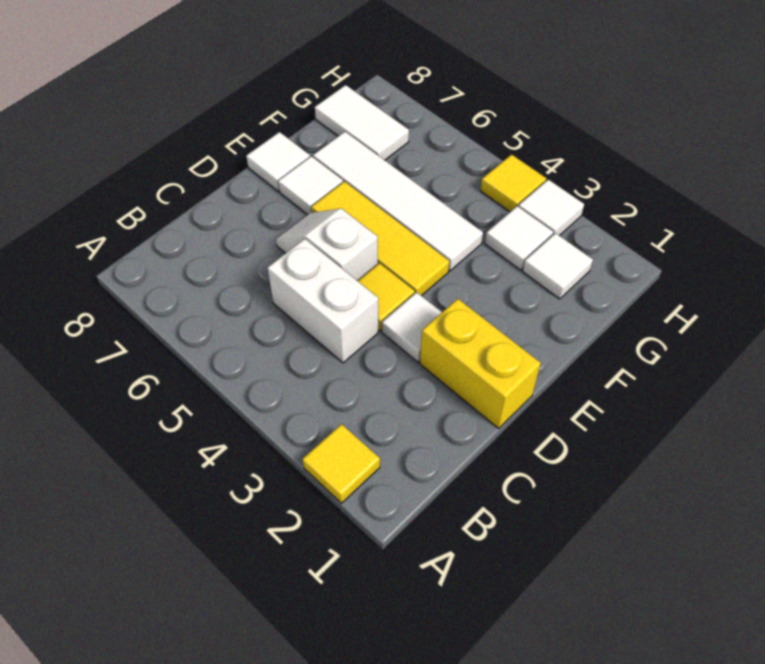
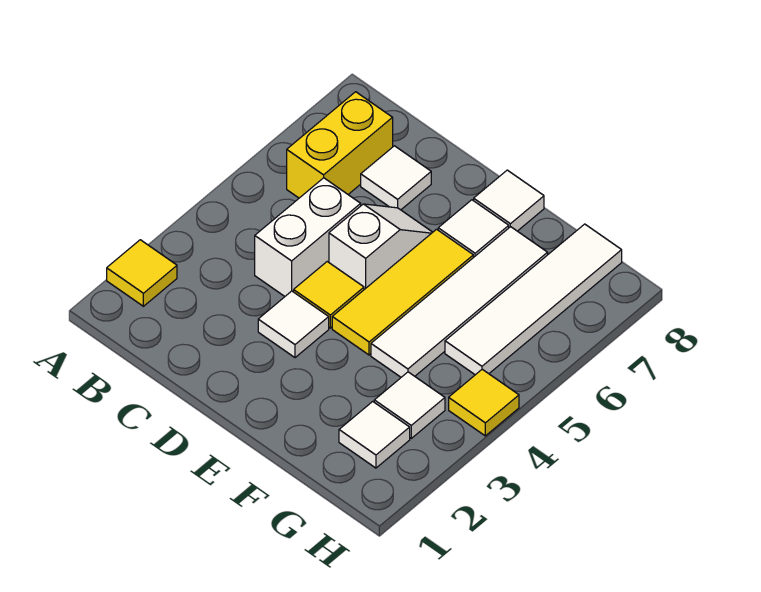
yellow 1x2 brick [420,299,541,428] -> yellow 1x2 brick moved to [287,92,393,198]
white 1x2 tile [315,85,409,160] -> white 1x4 tile [445,224,622,375]
white 1x1 tile [518,180,584,236] -> white 1x1 tile moved to [361,146,431,210]

